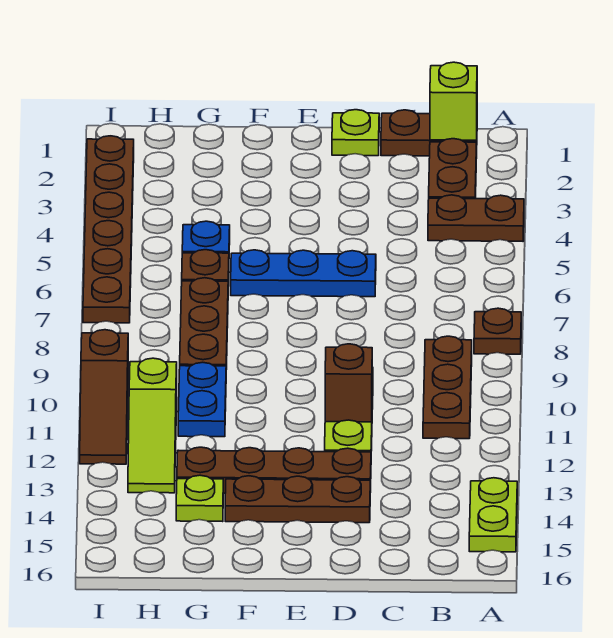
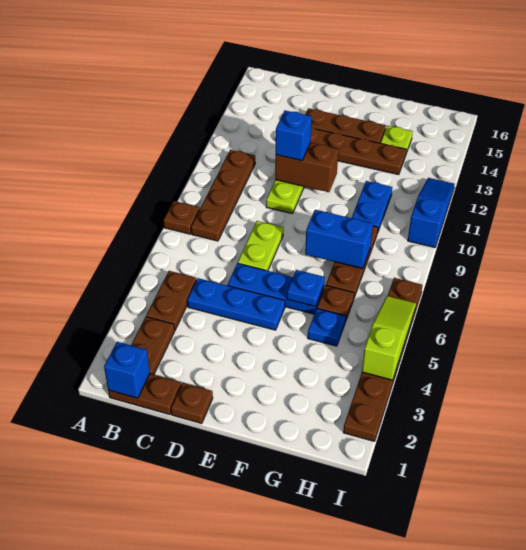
brown 1x2 plate [428,195,524,241] -> brown 1x2 plate turned to [146,271,197,330]
lime 1x2 plate [469,478,517,552] -> lime 1x2 plate moved to [238,221,284,271]
lime 1x1 brick [430,62,477,140] -> blue 1x1 brick [104,342,150,398]
brown 1x3 plate [423,336,472,439] -> brown 1x4 plate [191,150,255,241]
none -> blue 1x3 plate [187,278,285,330]
lime 1x1 plate [332,110,379,156] -> brown 1x1 plate [171,383,213,423]
brown 1x1 brick [325,344,372,422] -> brown 1x2 brick [275,143,338,192]
none -> blue 1x1 brick [276,111,312,161]
none -> blue 1x1 plate [287,270,325,307]
none -> blue 1x2 brick [305,210,373,269]
lime 1x3 slope [128,358,177,493] -> lime 1x3 slope moved to [362,296,416,380]
brown 1x3 slope [80,330,128,464] -> blue 1x3 slope [408,178,455,248]

